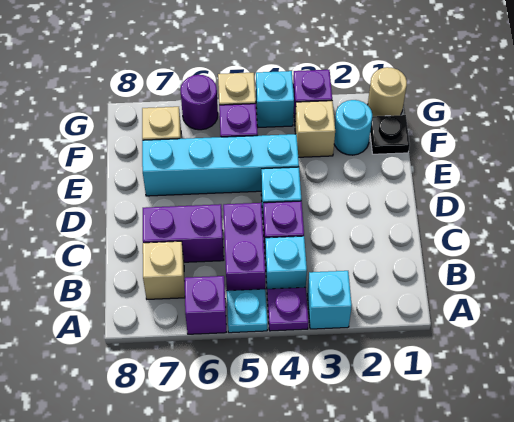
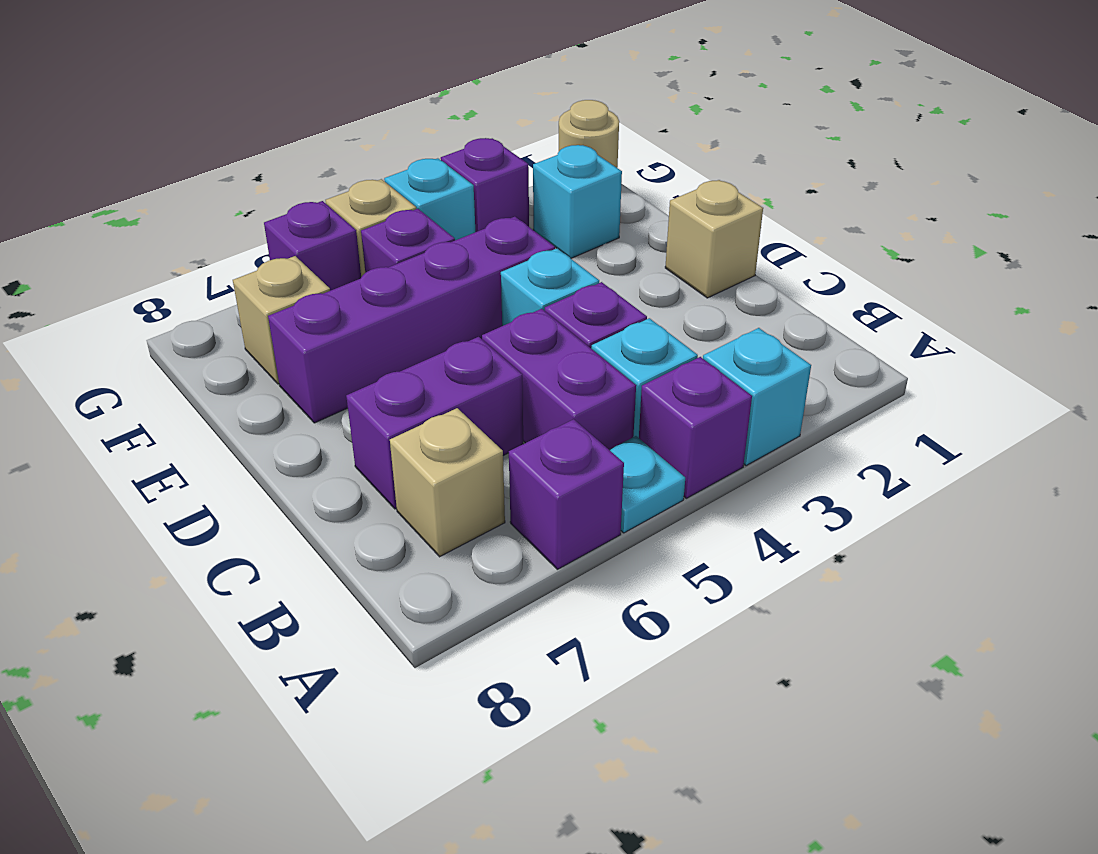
purple 1x1 plate [267,287,309,331] -> purple 1x1 brick [639,357,752,498]
cyan 1x4 brick [142,134,299,196] -> purple 1x4 brick [268,217,555,423]
black 1x1 plate [370,115,410,154] -> none
cyan 1x1 round brick [334,100,372,155] -> cyan 1x1 brick [533,145,622,258]
tan 1x1 brick [295,101,335,157] -> tan 1x1 brick moved to [665,180,763,298]
purple 1x1 round brick [180,75,218,130] -> purple 1x1 brick [264,201,361,291]

